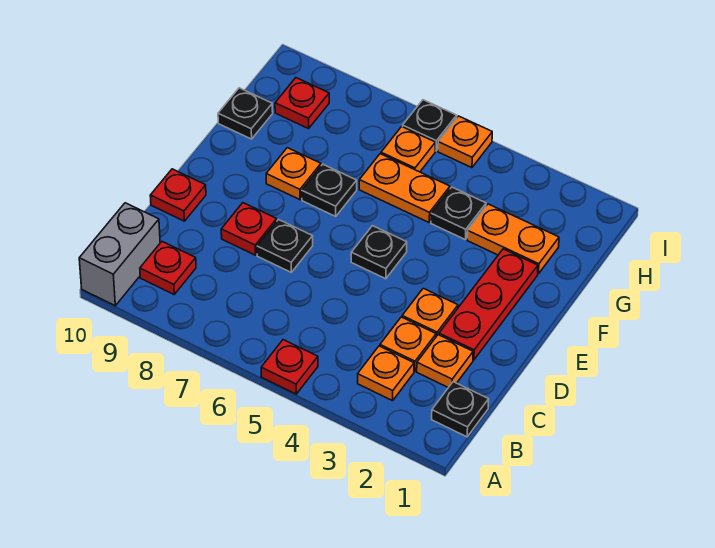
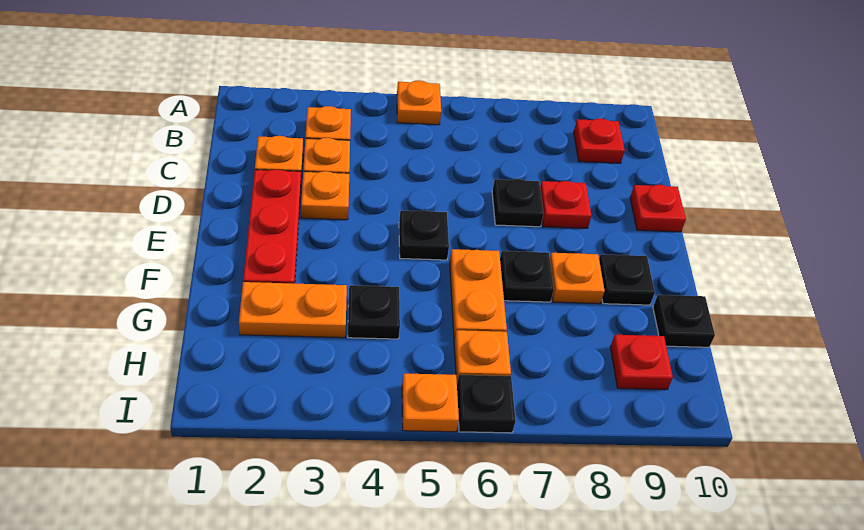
red 1x1 plate [261,340,318,394] -> orange 1x1 plate [397,80,441,125]
grey 1x2 brick [79,203,160,306] -> none
black 1x1 plate [432,382,489,437] -> black 1x1 plate moved to [599,254,655,305]
orange 1x2 plate [359,154,450,222] -> orange 1x2 plate turned to [450,249,507,341]

